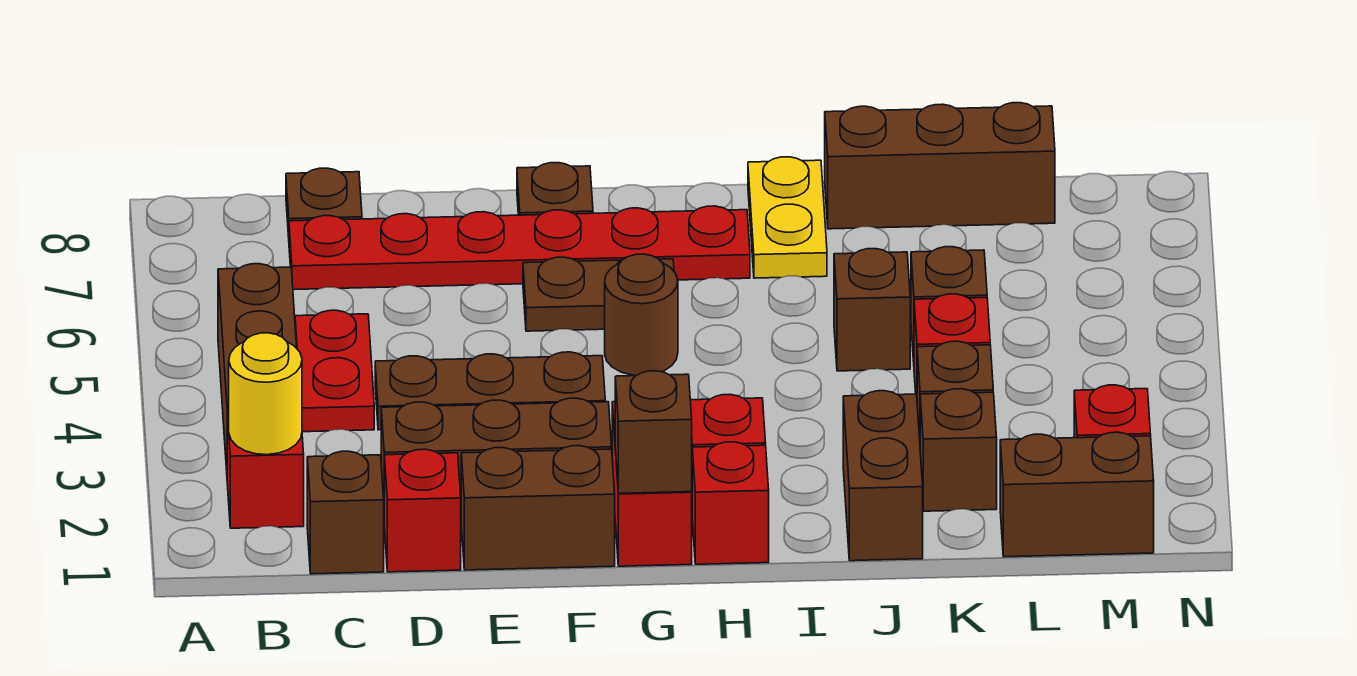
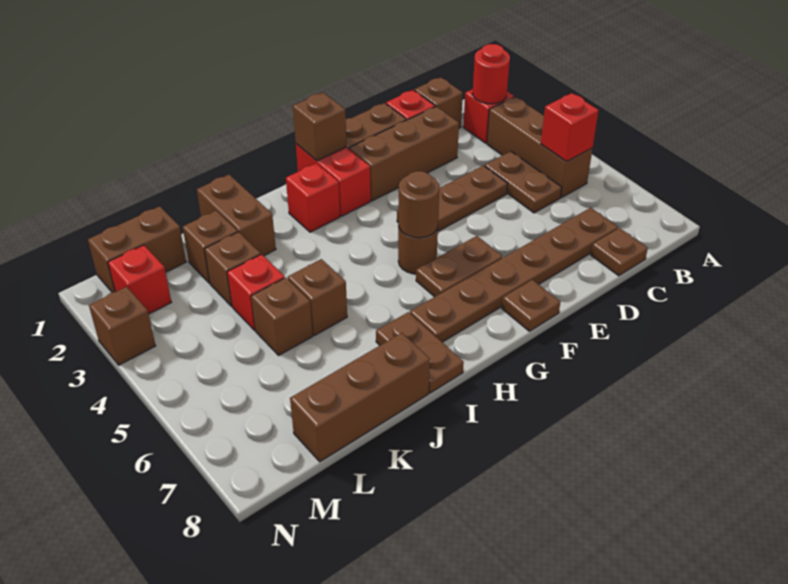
yellow 1x1 round brick [229,333,302,455] -> red 1x1 round brick [472,44,510,104]
red 1x2 plate [295,310,374,432] -> brown 1x2 plate [485,151,562,213]
red 1x6 plate [289,206,750,290] -> brown 1x6 plate [410,208,618,342]
none -> brown 1x1 round brick [398,171,439,238]
red 1x1 brick [692,442,769,564] -> red 1x1 brick moved to [541,93,599,161]
yellow 1x2 plate [748,157,827,278] -> brown 1x2 plate [376,312,464,393]
none -> brown 1x1 brick [89,287,156,365]

